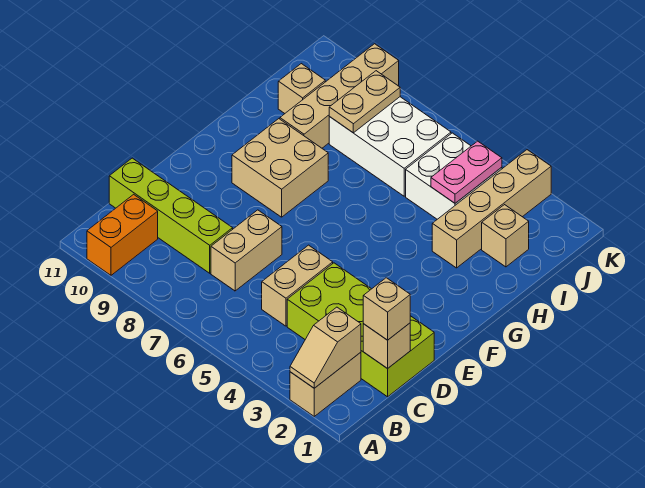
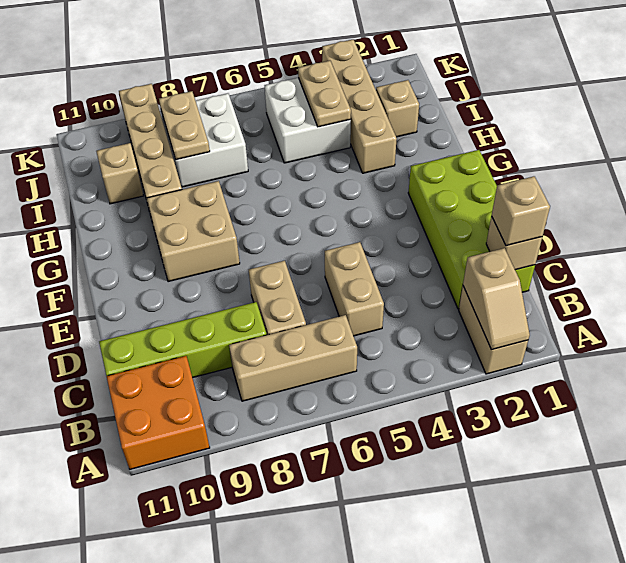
orange 1x2 brick [87,194,158,275] -> orange 2x2 brick [106,356,210,469]
none -> tan 1x3 brick [229,315,357,401]
lime 2x4 brick [287,263,434,397] -> lime 2x4 brick turned to [408,150,535,309]
pink 1x2 plate [431,141,502,203] -> tan 1x2 plate [298,61,351,127]
white 2x3 brick [329,97,451,196] -> white 2x2 brick [161,93,248,187]

